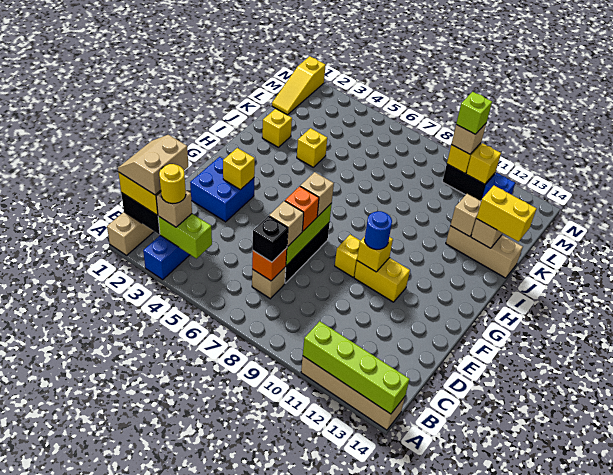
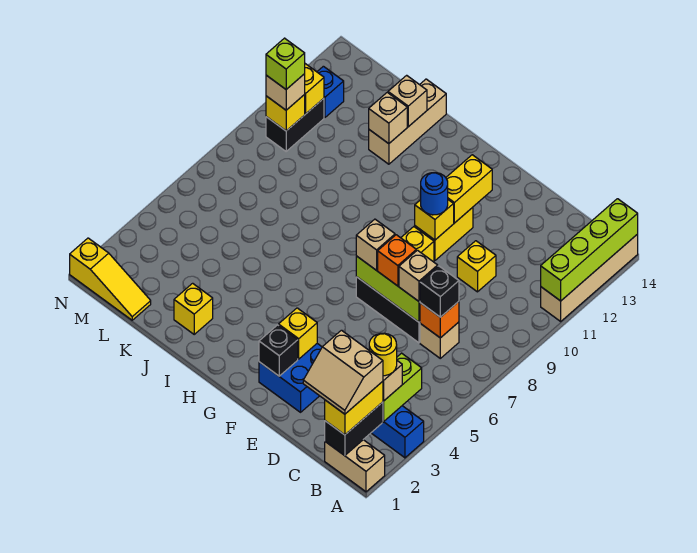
none -> black 1x1 brick [259,325,298,376]
yellow 1x1 brick [297,128,327,167] -> yellow 1x1 brick moved to [457,241,496,292]
yellow 1x2 brick [476,185,537,242] -> yellow 1x2 brick moved to [446,155,492,223]

